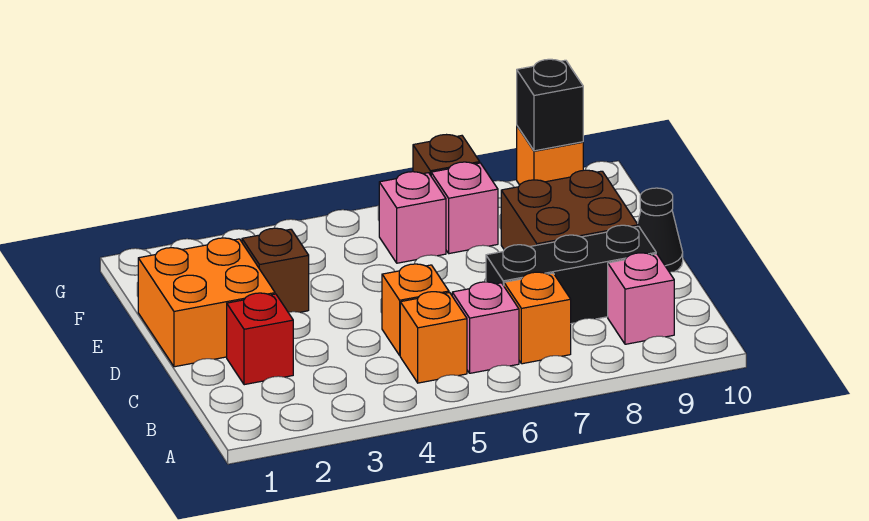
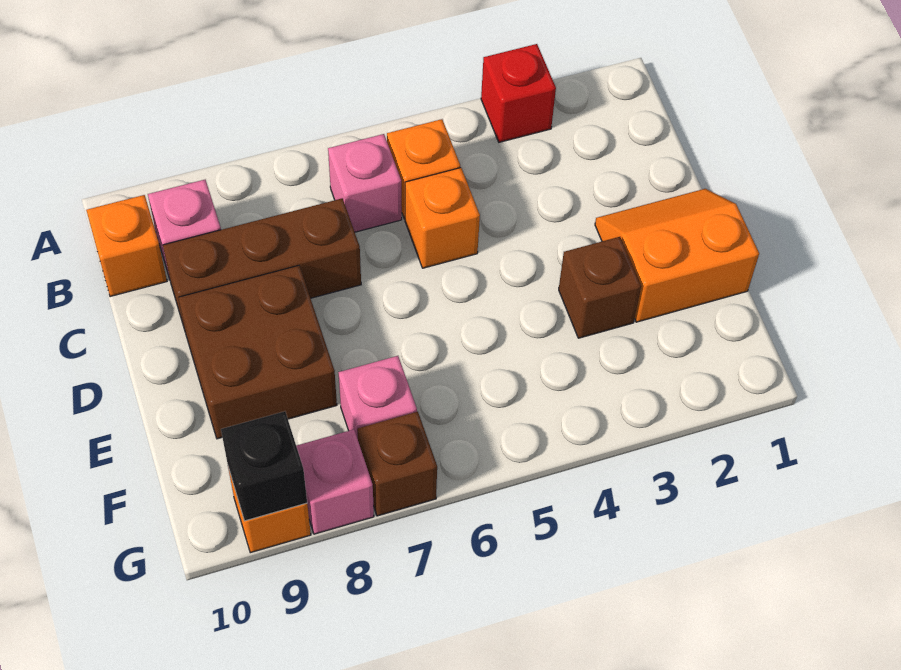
orange 1x1 brick [504,272,571,364] -> orange 1x1 brick moved to [86,195,167,297]
red 1x1 brick [227,293,293,385] -> red 1x1 brick moved to [481,44,556,142]
black 1x3 brick [486,225,656,324] -> brown 1x3 brick [163,198,361,326]
orange 2x2 brick [138,238,275,367] -> orange 2x2 slope [595,189,759,322]
black 1x1 cone [638,188,683,272] -> none
pink 1x1 brick [379,172,446,263] -> pink 1x1 brick moved to [296,429,374,534]

